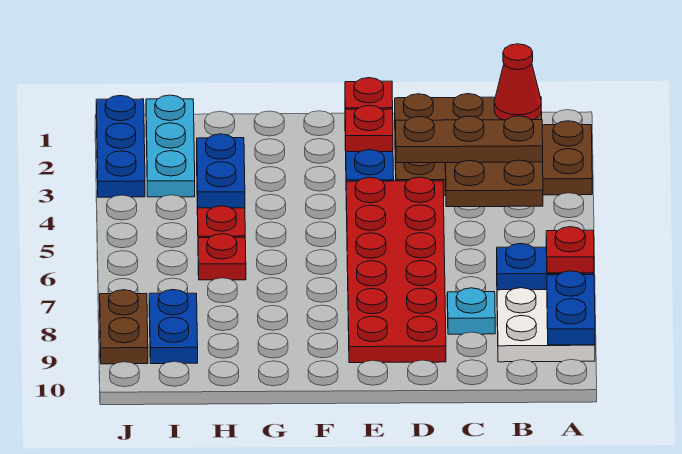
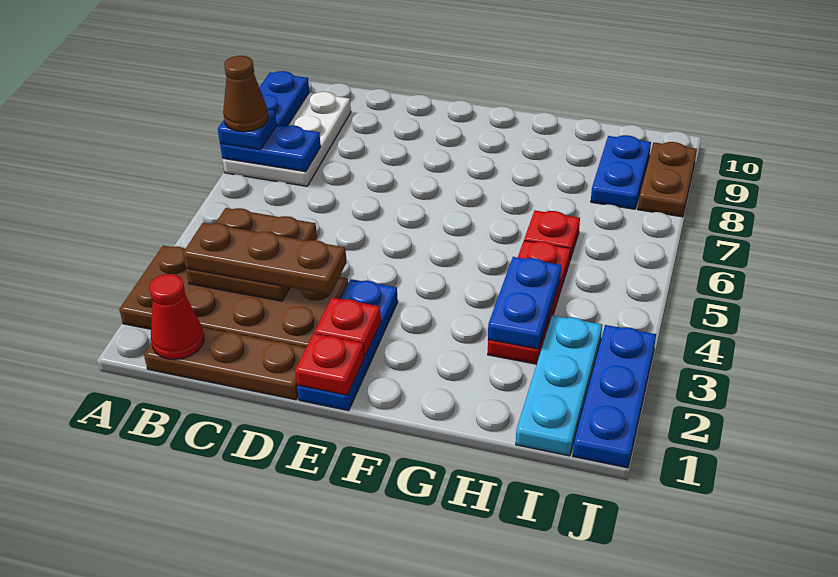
red 1x1 plate [546,227,594,273] -> blue 1x1 plate [218,109,277,150]
none -> brown 1x1 cone [223,56,268,132]
cyan 1x1 plate [447,288,495,334] -> none
red 2x6 plate [346,177,446,363] -> none

